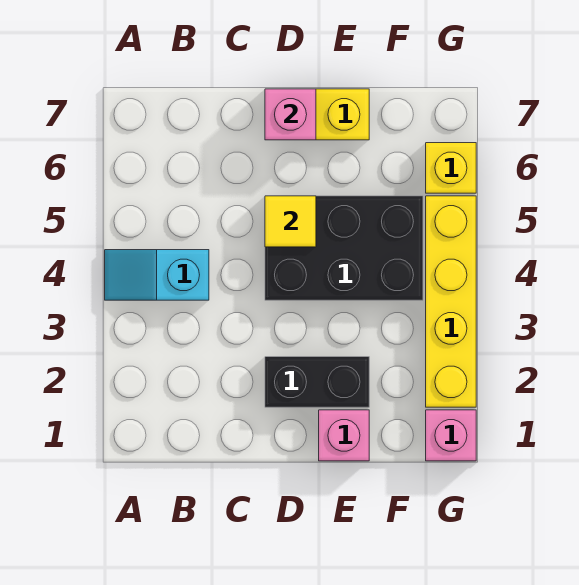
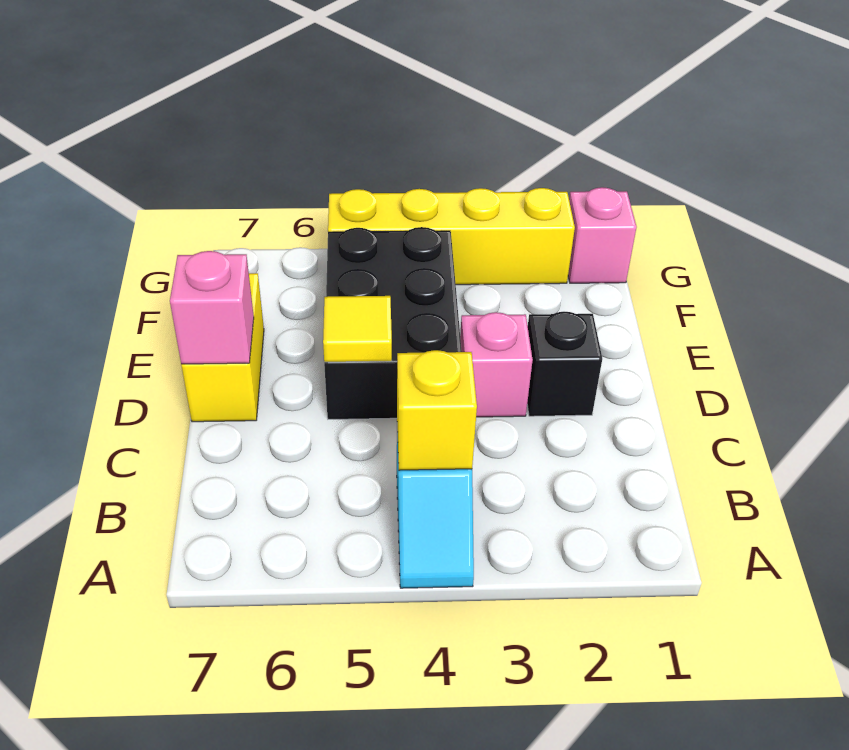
black 1x2 brick [265,357,369,407] -> black 1x1 brick [527,312,602,416]
pink 1x1 brick [319,410,369,461] -> pink 1x1 brick moved to [460,312,533,417]
yellow 1x1 brick [426,143,476,193] -> yellow 1x1 brick moved to [397,350,477,470]

